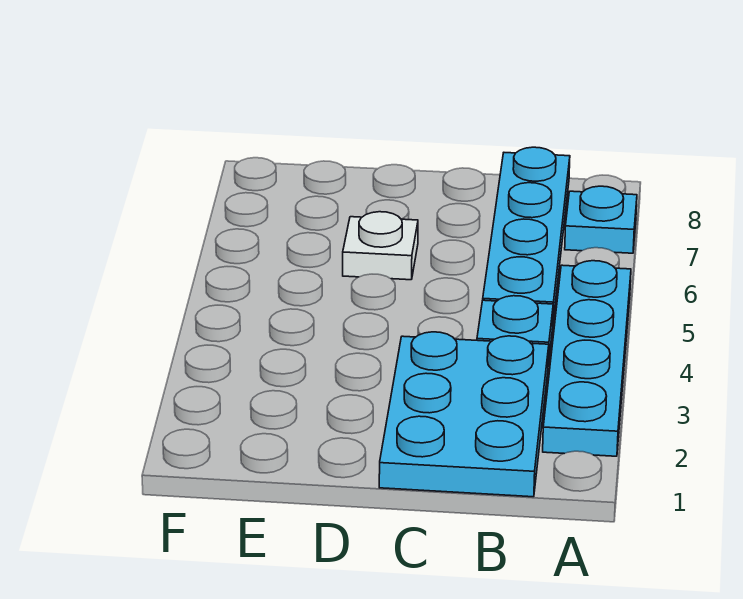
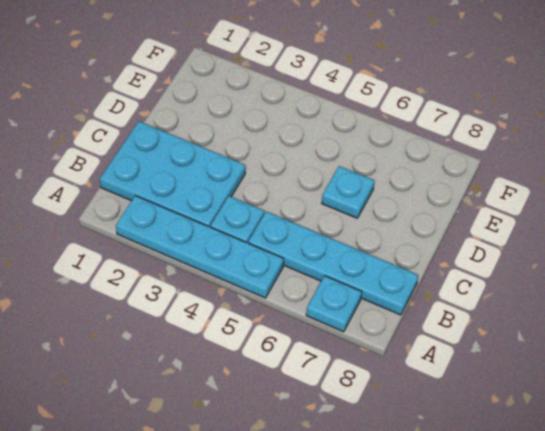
white 1x1 plate [343,212,418,280] -> cyan 1x1 plate [322,166,374,218]

